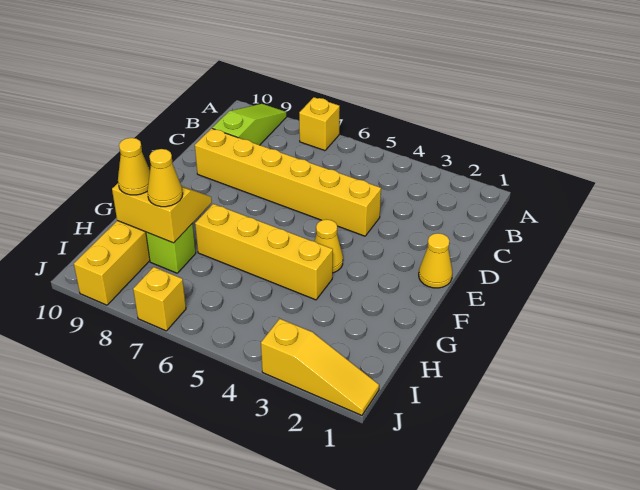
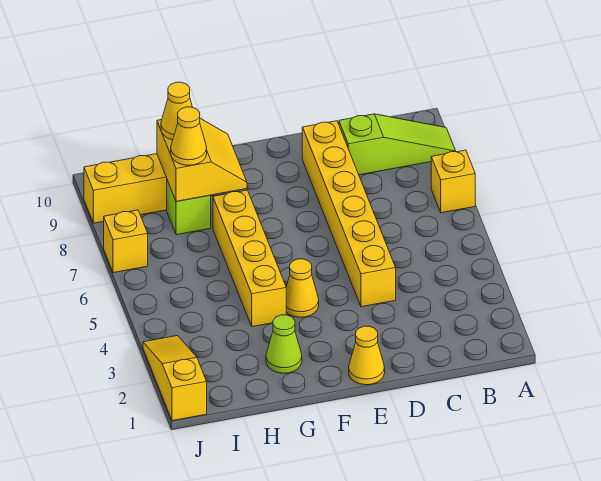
none -> lime 1x1 cone [266,315,302,373]
yellow 1x3 slope [261,319,379,415] -> yellow 1x3 slope turned to [143,336,207,421]

